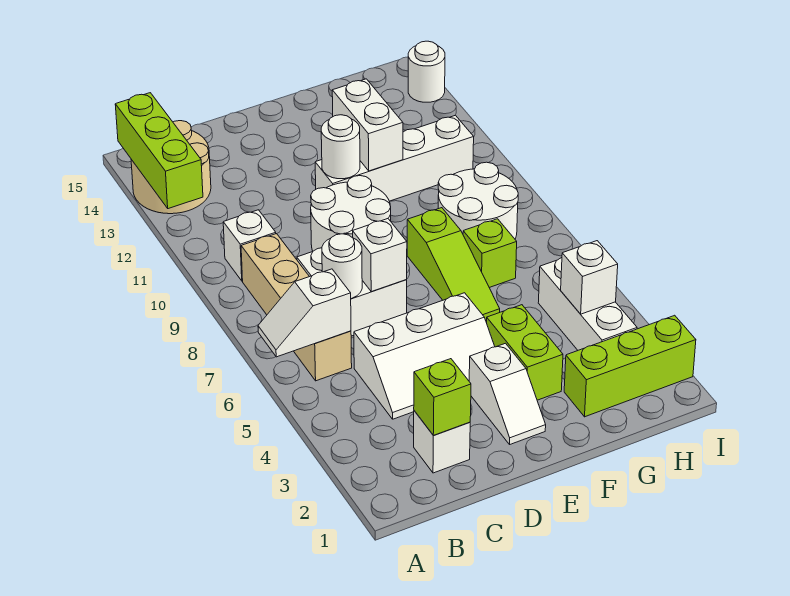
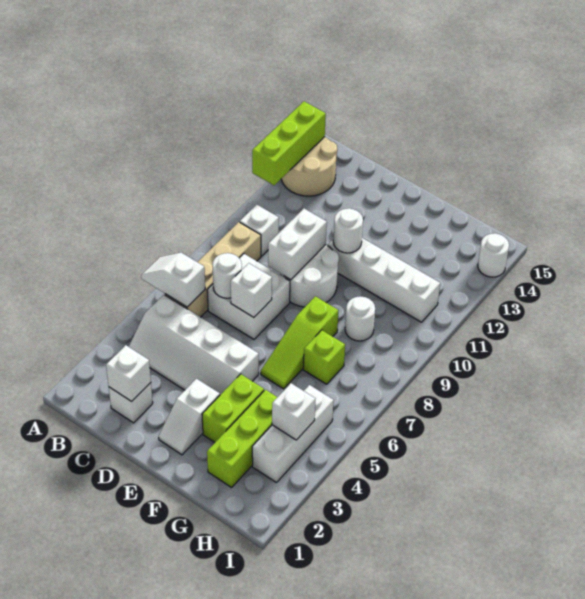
lime 1x1 brick [414,359,471,435] -> white 1x1 brick [106,345,151,402]
white 2x3 slope [354,293,495,419] -> white 2x4 slope [129,295,259,395]
white 1x2 brick [332,79,403,171] -> white 1x2 brick moved to [268,209,327,280]
lime 1x3 brick [564,315,696,417] -> lime 1x3 brick turned to [207,390,277,487]
white 2x2 round brick [438,162,518,239] -> white 1x1 round brick [345,296,375,341]

